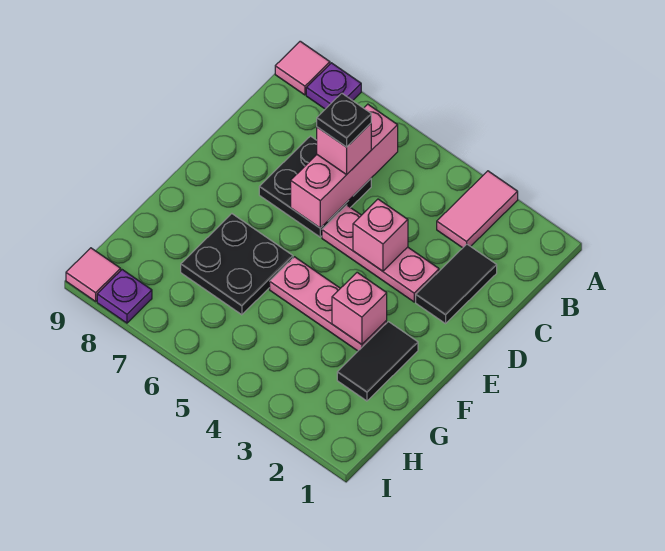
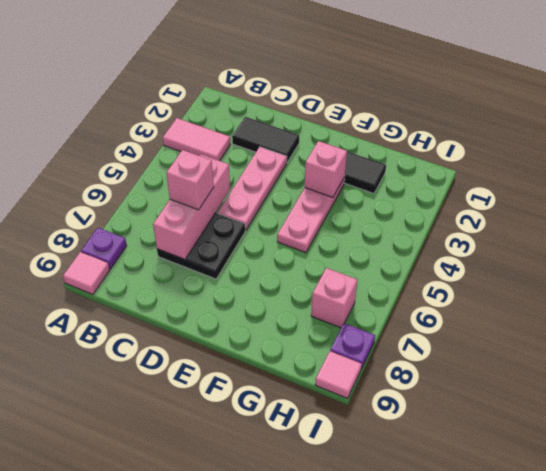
pink 1x3 brick [291,104,398,228] -> pink 1x3 brick turned to [153,154,230,260]
black 1x1 plate [317,93,371,147] -> none
pink 1x1 brick [353,199,408,271] -> pink 1x1 brick moved to [311,268,357,328]
black 2x2 plate [181,214,293,315] -> none

